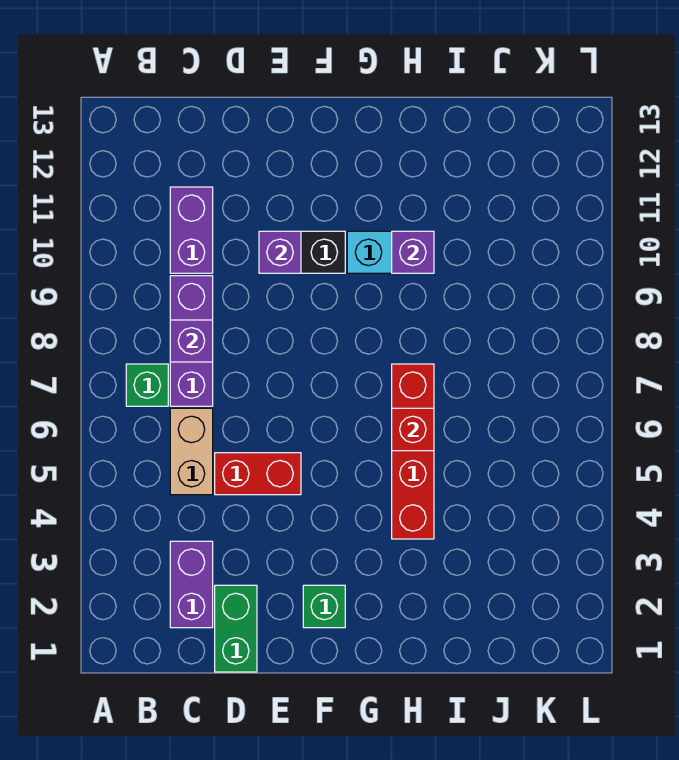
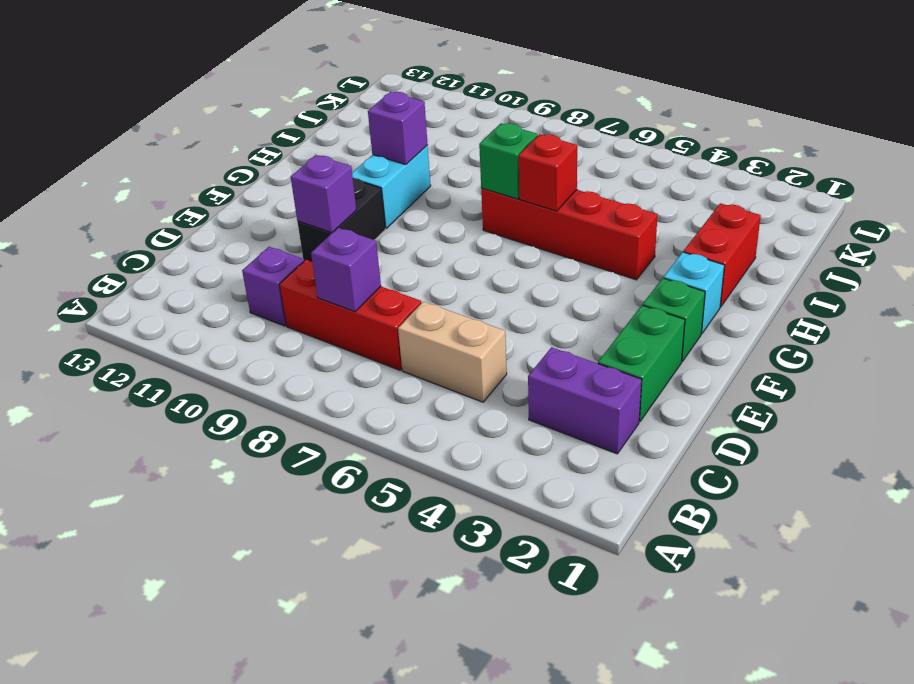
green 1x1 brick [126,364,168,406] -> green 1x1 brick moved to [479,123,538,199]
purple 1x3 brick [170,276,213,406] -> red 1x3 brick [279,260,421,370]
purple 1x2 brick [170,187,213,273] -> purple 1x1 brick [242,247,304,326]
green 1x2 brick [215,585,257,672] -> green 1x2 brick turned to [598,305,685,422]
red 1x2 brick [215,453,301,495] -> red 1x2 brick moved to [684,203,761,307]
none -> cyan 1x1 brick [664,252,724,334]

